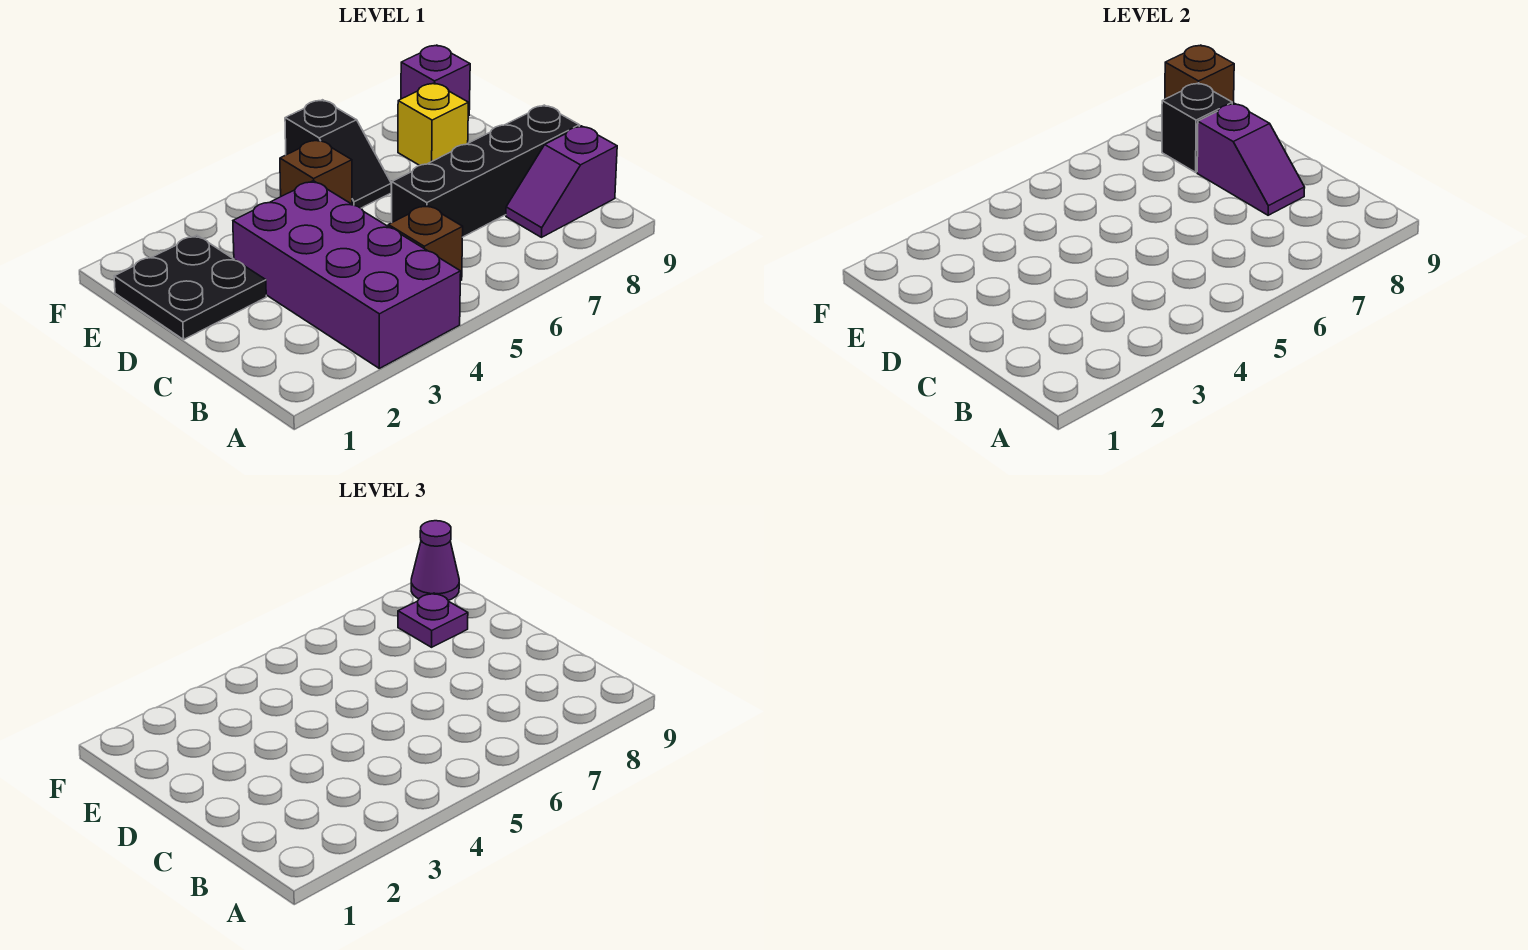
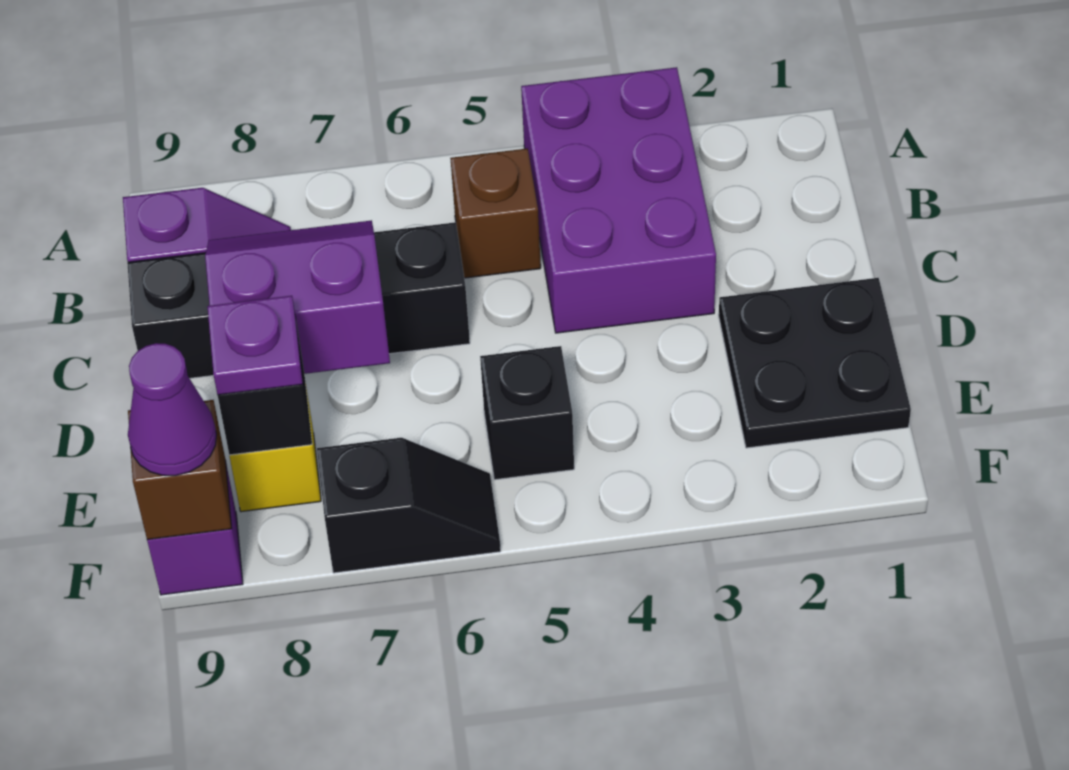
purple 2x4 brick [233,181,461,368] -> purple 2x3 brick [521,67,716,333]
purple 1x2 slope [1197,103,1305,215] -> purple 2x2 slope [205,220,390,374]
brown 1x1 brick [280,140,352,204] -> black 1x1 brick [480,346,574,480]
black 1x2 slope [285,100,391,208] -> black 1x2 slope turned to [317,438,501,573]

